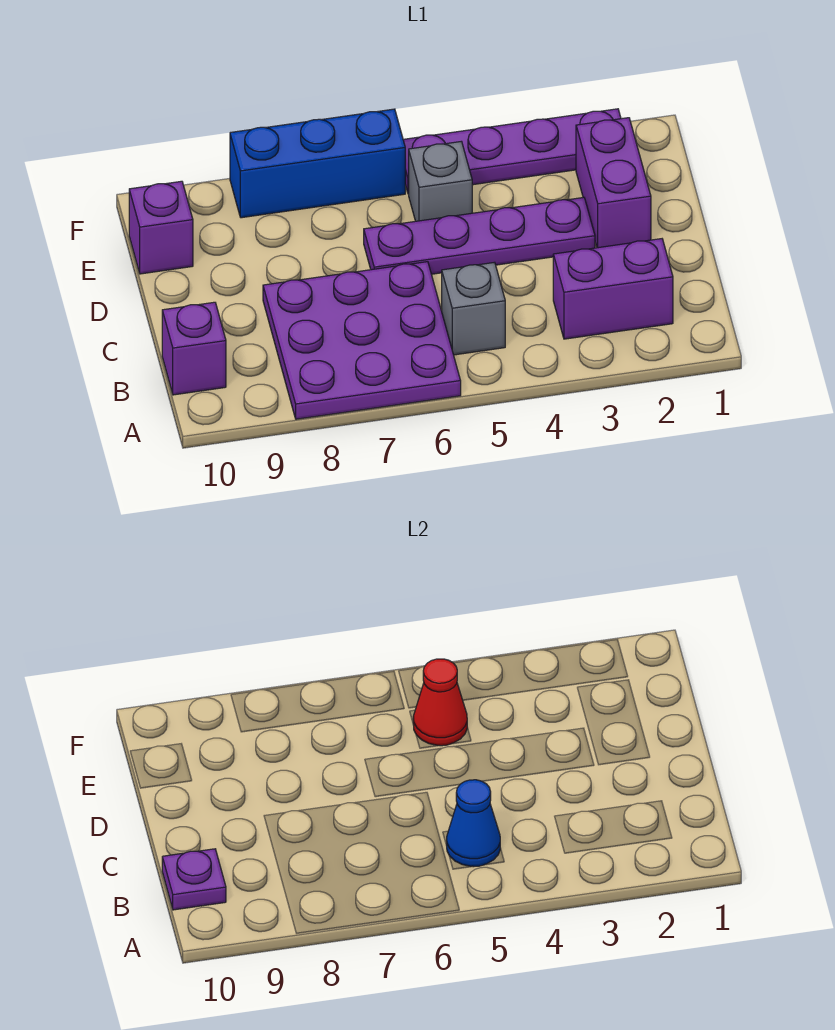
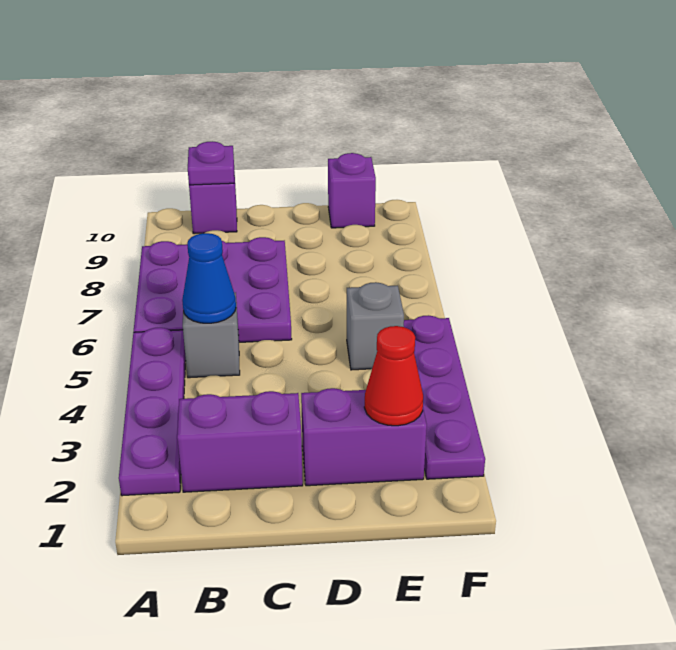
purple 1x2 brick [553,239,673,339] -> purple 1x2 brick turned to [177,391,303,492]
purple 1x4 plate [364,197,595,274] -> purple 1x4 plate moved to [119,328,186,496]
red 1x1 cone [413,659,467,746] -> red 1x1 cone moved to [364,326,423,426]
blue 1x3 brick [230,109,405,218] -> none

